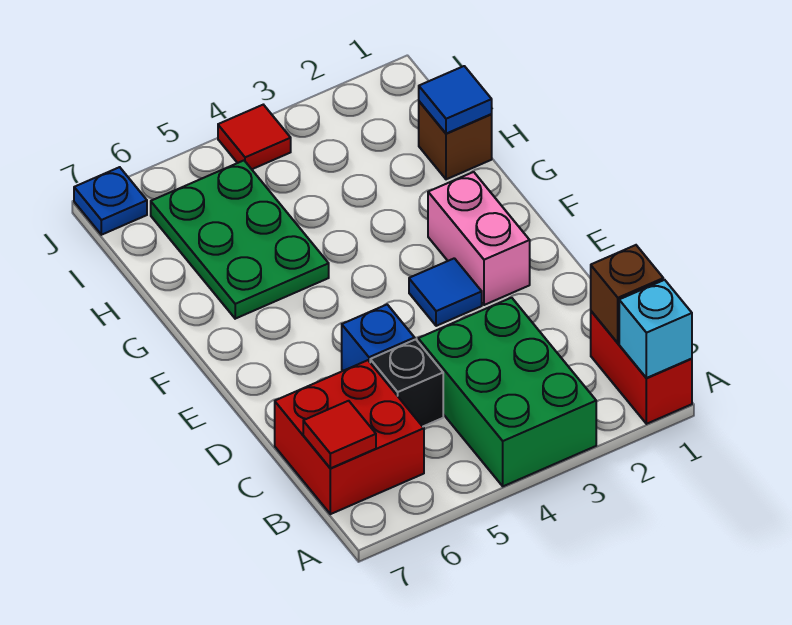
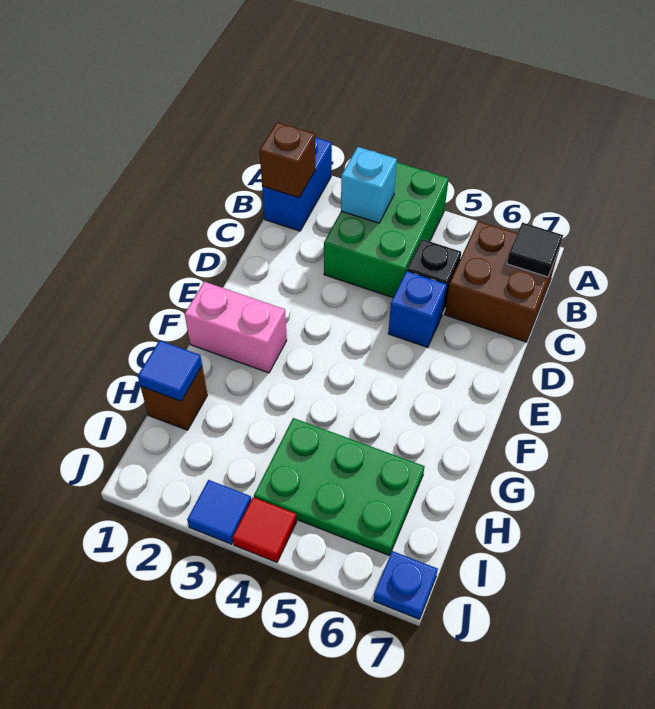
red 1x2 brick [591,311,692,424] -> blue 1x2 brick [262,137,332,231]
cyan 1x1 brick [619,280,692,378] -> cyan 1x1 brick moved to [341,147,397,223]
red 2x2 brick [275,360,424,514] -> brown 2x2 brick [445,221,559,342]
red 1x1 tile [303,401,376,468] -> black 1x1 tile [507,222,563,277]
pink 1x2 brick [428,172,530,305] -> pink 1x2 brick turned to [185,282,287,373]
blue 1x1 tile [409,258,482,326] -> blue 1x1 tile moved to [187,480,251,544]
green 2x3 plate [151,161,329,319] -> green 2x3 plate turned to [254,418,425,556]

